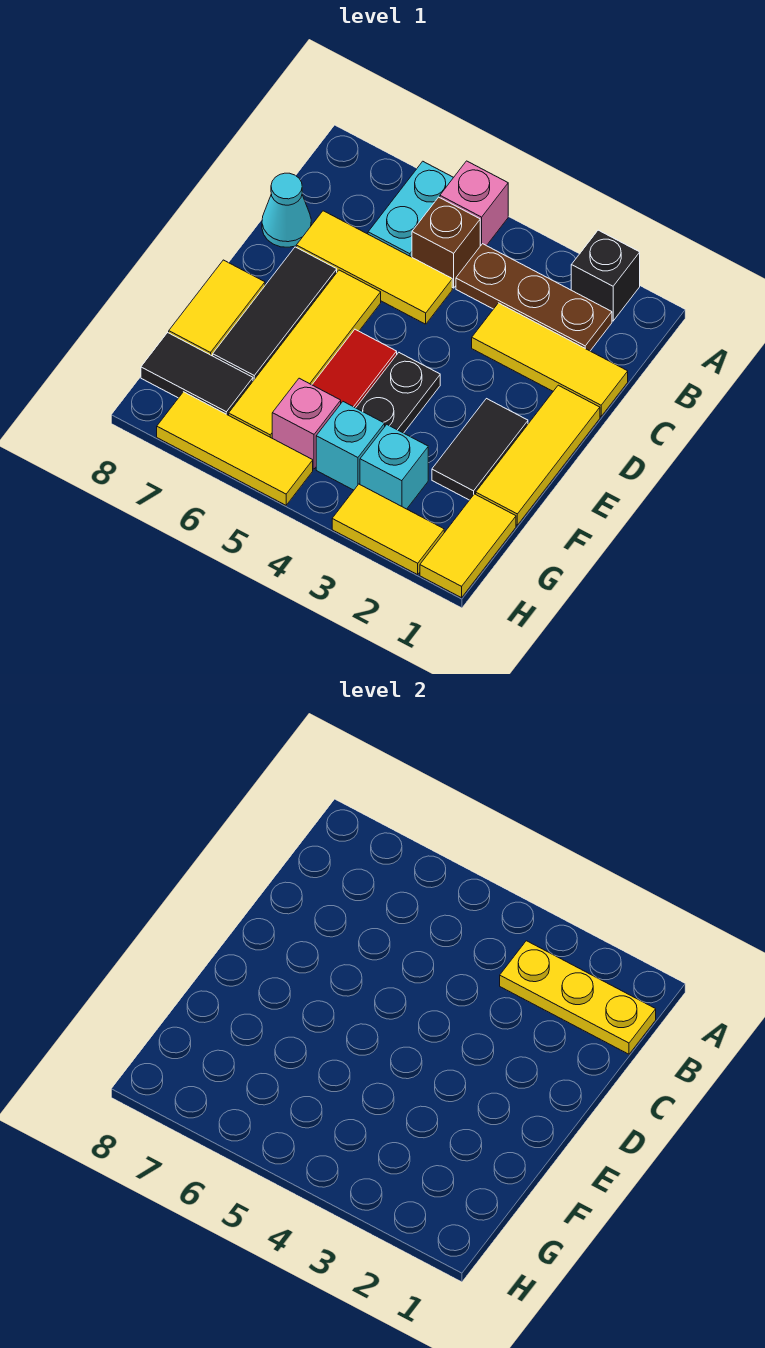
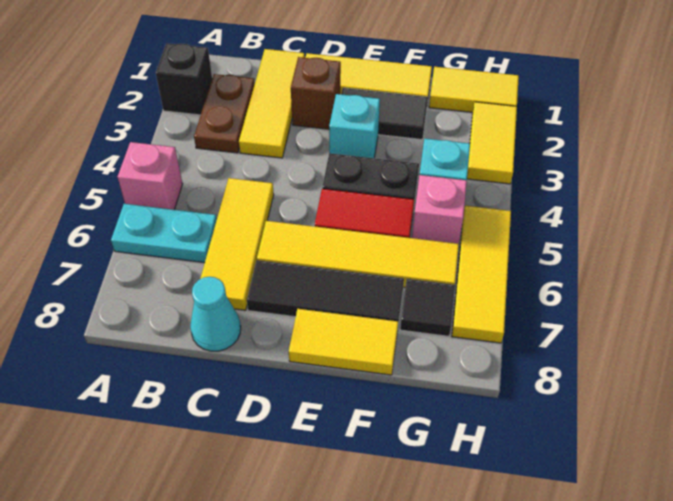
yellow 1x3 plate [500,941,656,1054] -> none
brown 1x3 plate [456,244,612,351] -> brown 1x2 plate [194,74,255,153]
brown 1x1 brick [412,197,480,288] -> brown 1x1 brick moved to [291,57,341,129]
cyan 1x1 brick [360,425,428,509] -> cyan 1x1 brick moved to [329,94,380,158]
black 1x2 tile [141,333,253,415] -> black 1x1 tile [400,279,455,336]

